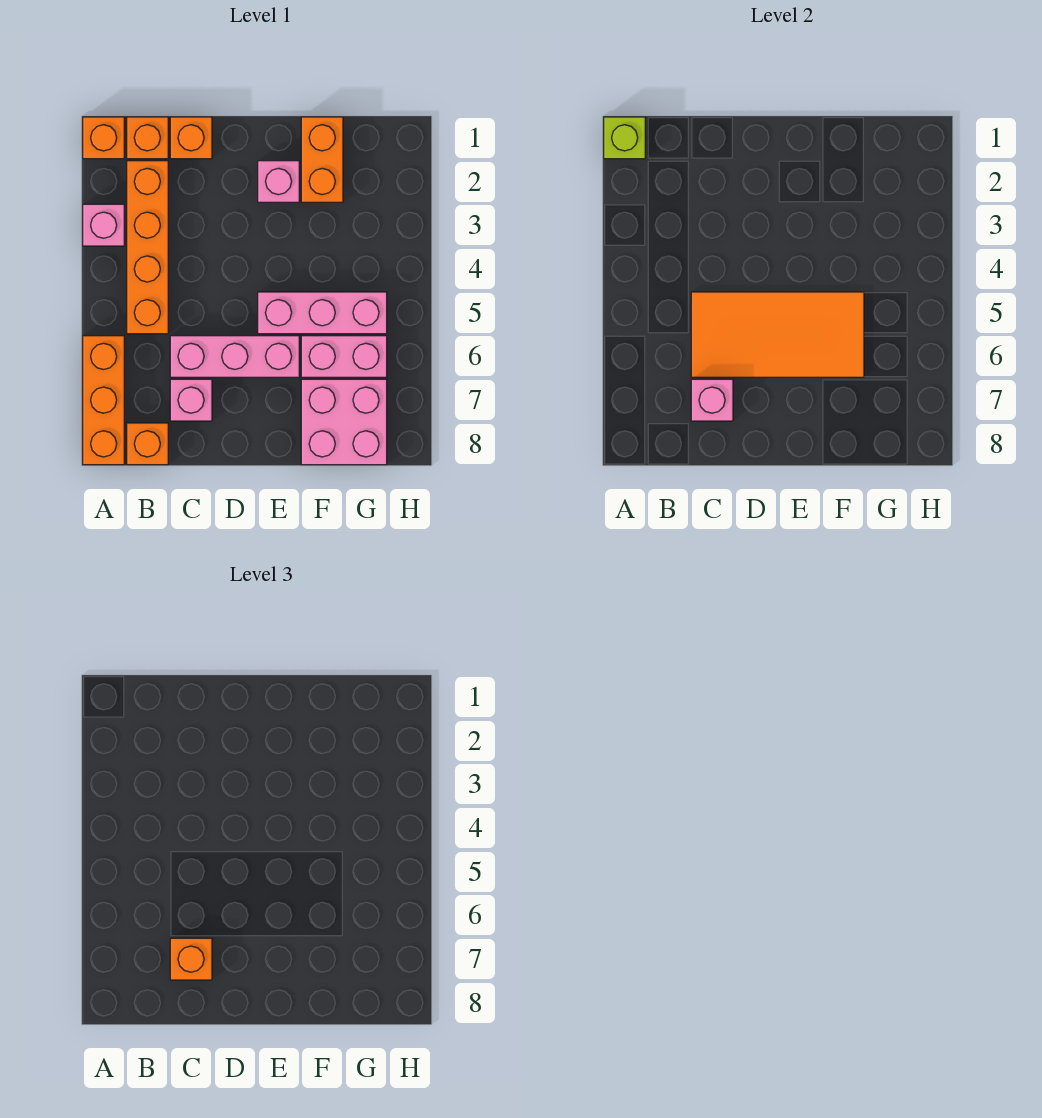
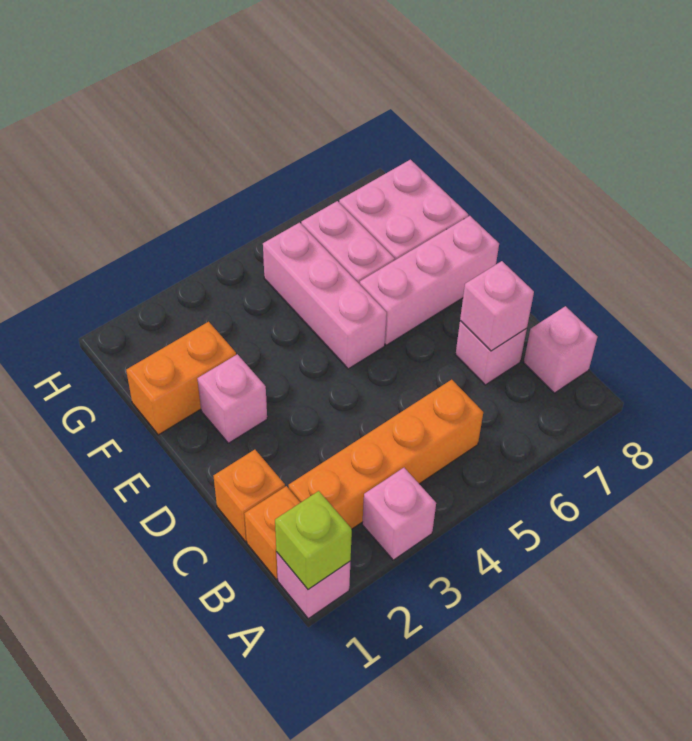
orange 1x1 brick [83,117,124,159] -> pink 1x1 brick [277,553,350,619]
orange 1x3 brick [83,336,124,465] -> none
orange 1x1 brick [127,423,168,465] -> pink 1x1 brick [524,306,597,393]
orange 2x4 tile [691,292,864,377] -> none
pink 1x3 brick [170,336,299,377] -> pink 1x3 brick turned to [360,216,499,345]
orange 1x1 brick [170,938,212,980] -> none

